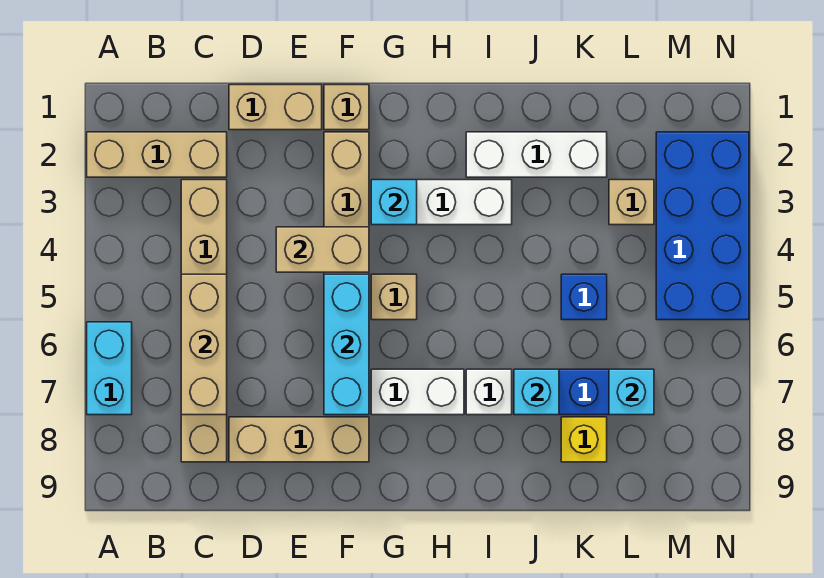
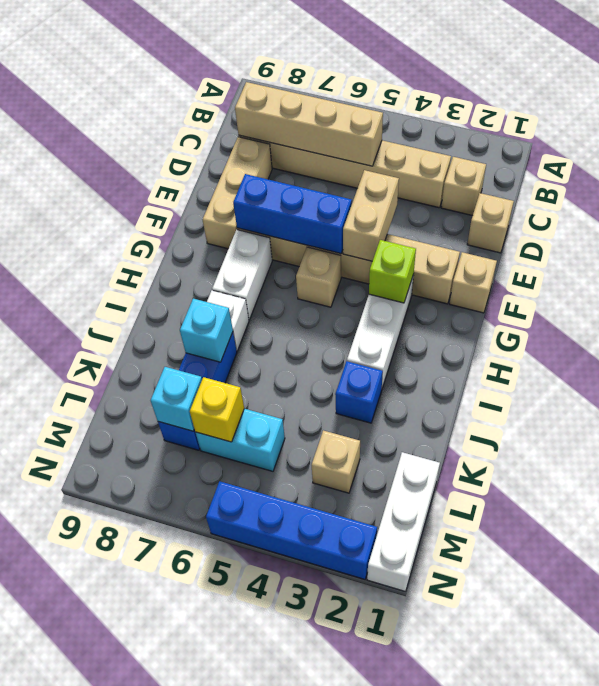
tan 1x3 brick [87,132,227,177] -> tan 1x1 brick [441,157,486,216]
cyan 1x2 brick [87,322,132,415] -> cyan 1x2 brick moved to [196,409,285,471]
tan 1x3 brick [181,274,227,415] -> tan 1x4 brick [235,82,383,166]
tan 1x2 brick [229,85,322,130] -> tan 1x1 brick [467,193,514,253]
cyan 1x3 brick [324,274,369,415] -> blue 1x3 brick [233,174,352,254]
cyan 1x1 brick [371,180,417,225] -> lime 1x1 brick [369,240,416,303]
white 1x3 brick [466,132,607,177] -> white 1x3 brick moved to [367,452,440,591]
blue 1x1 brick [561,274,607,320] -> blue 1x1 brick moved to [335,361,383,423]
yellow 1x1 brick [561,417,607,462] -> yellow 1x1 brick moved to [190,377,244,442]
blue 2x4 brick [656,132,749,320] -> blue 1x4 brick [206,481,377,579]

